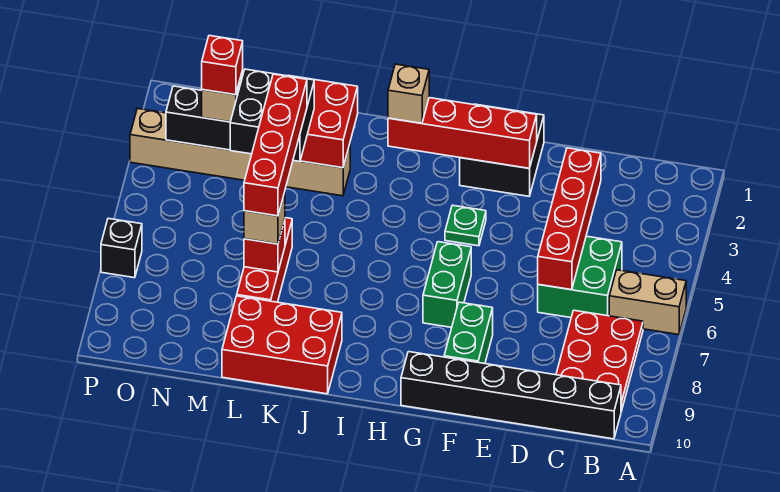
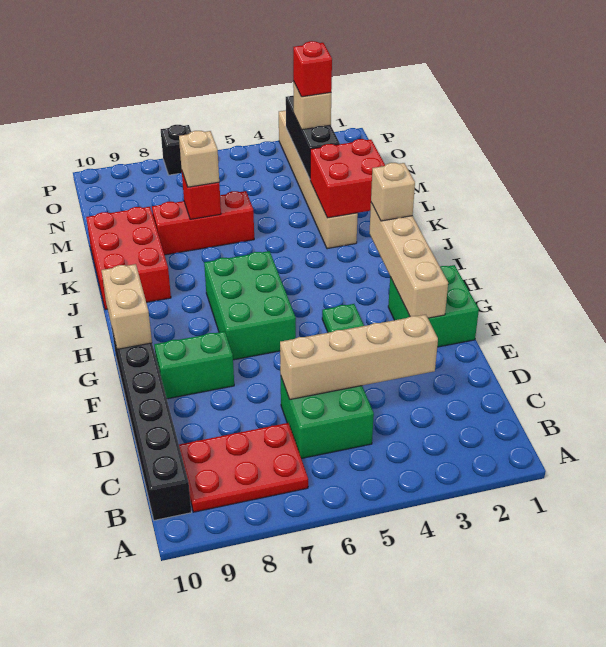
tan 1x2 brick [609,270,686,335] -> tan 1x2 brick moved to [102,264,152,349]
red 1x4 brick [538,148,601,290] -> tan 1x4 brick [280,315,438,399]
black 2x2 brick [460,104,544,196] -> green 2x2 brick [388,265,479,347]
red 1x4 brick [388,98,537,168] -> tan 1x4 brick [369,203,448,318]
green 1x2 brick [423,242,471,327] -> green 2x3 brick [204,251,296,360]
black 2x2 brick [230,69,314,161] -> none
red 1x4 brick [244,74,307,216] -> none

